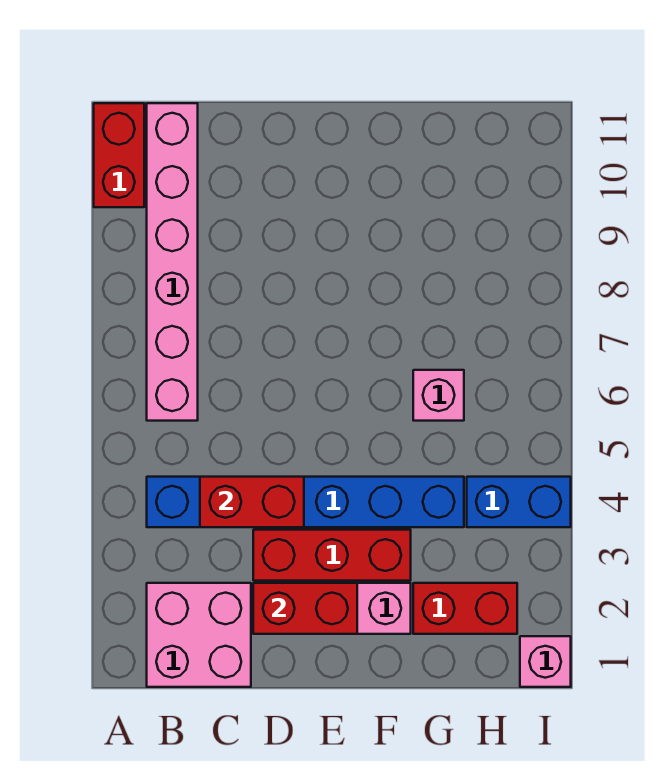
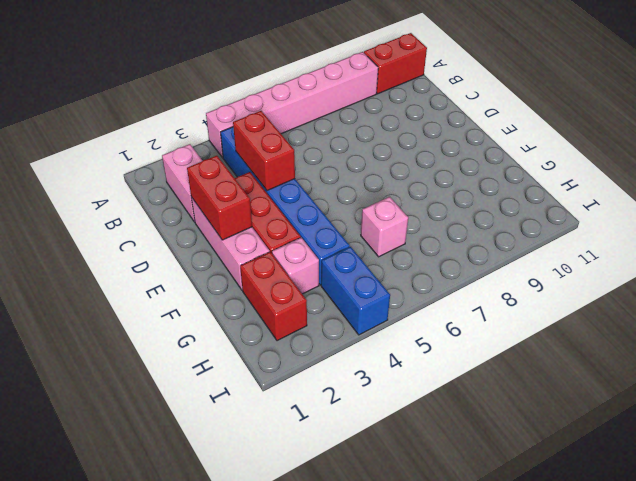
pink 2x2 brick [147,583,251,687] -> pink 1x2 brick [162,144,202,222]
pink 1x6 brick [147,103,198,421] -> pink 1x6 brick moved to [206,52,378,158]
pink 1x1 brick [520,636,571,687] -> pink 1x1 brick moved to [272,237,319,294]

